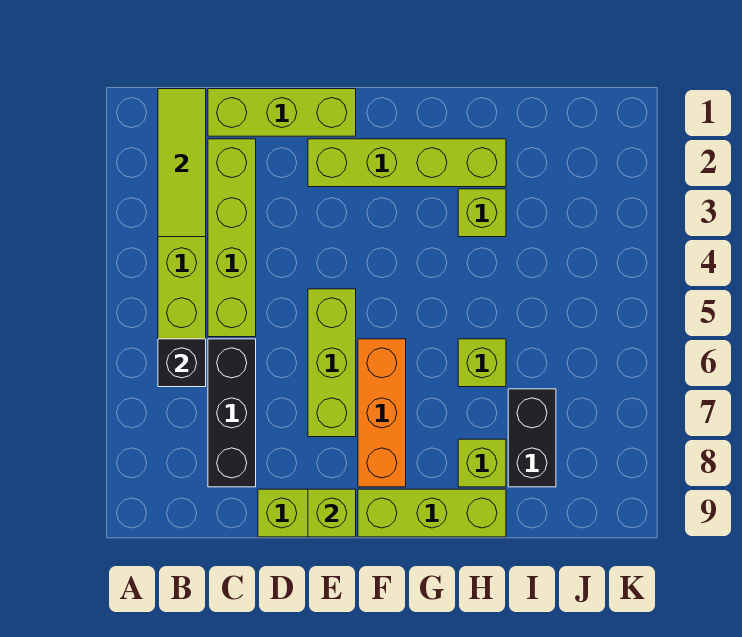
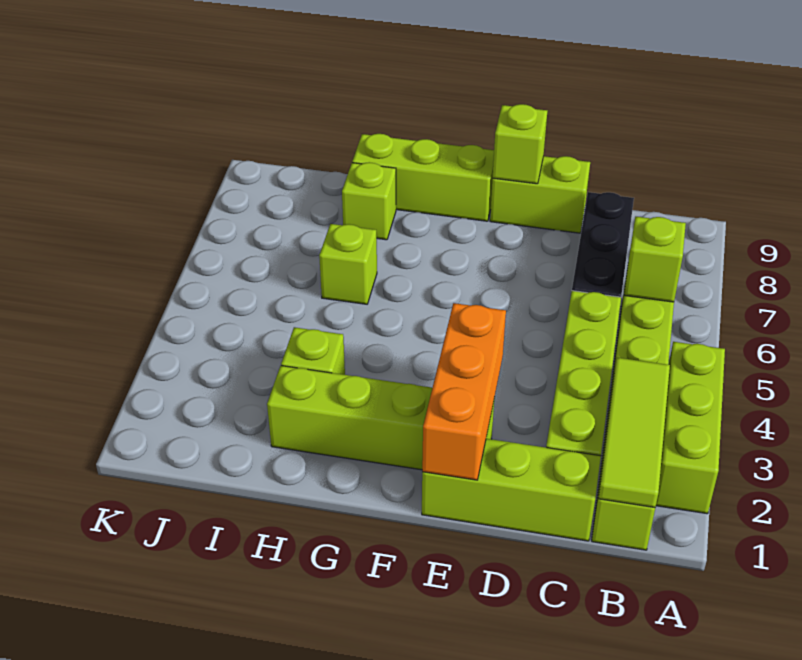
black 1x1 brick [158,339,206,387] -> lime 1x1 brick [624,217,686,302]
lime 1x3 brick [308,289,356,437] -> lime 1x3 brick moved to [656,342,725,514]
orange 1x3 brick [358,339,406,487] -> orange 1x3 brick moved to [422,303,506,480]
black 1x2 brick [508,389,556,487] -> none

